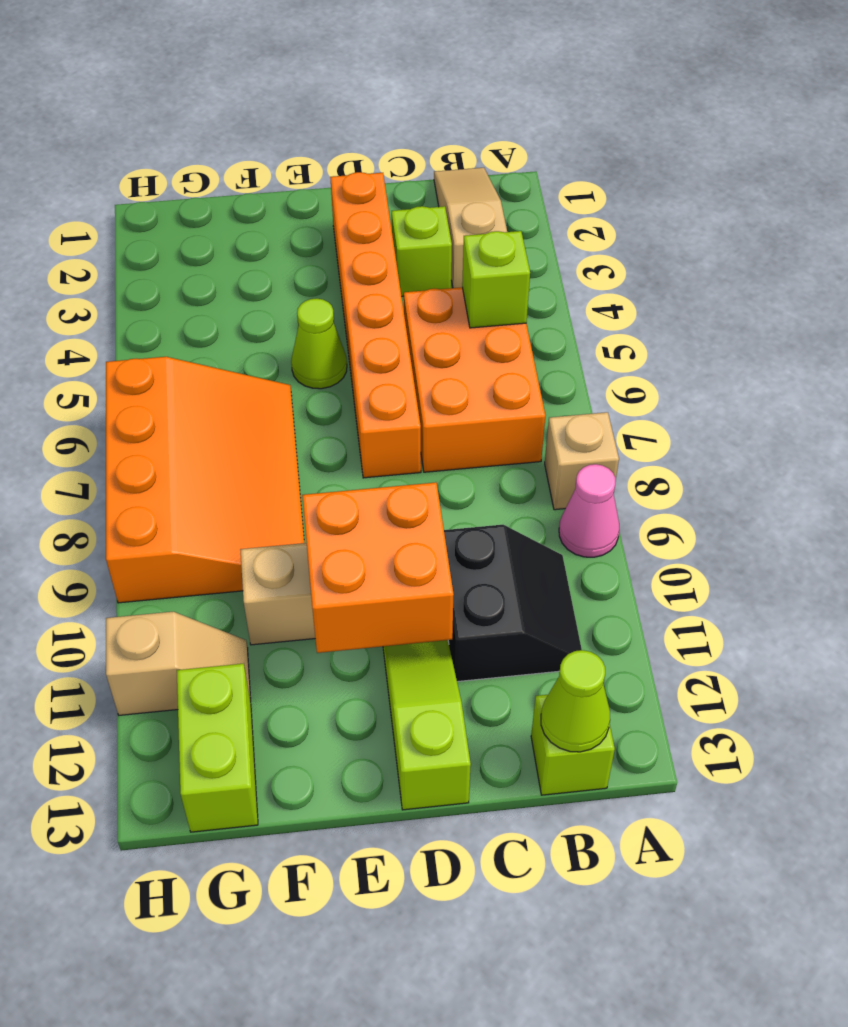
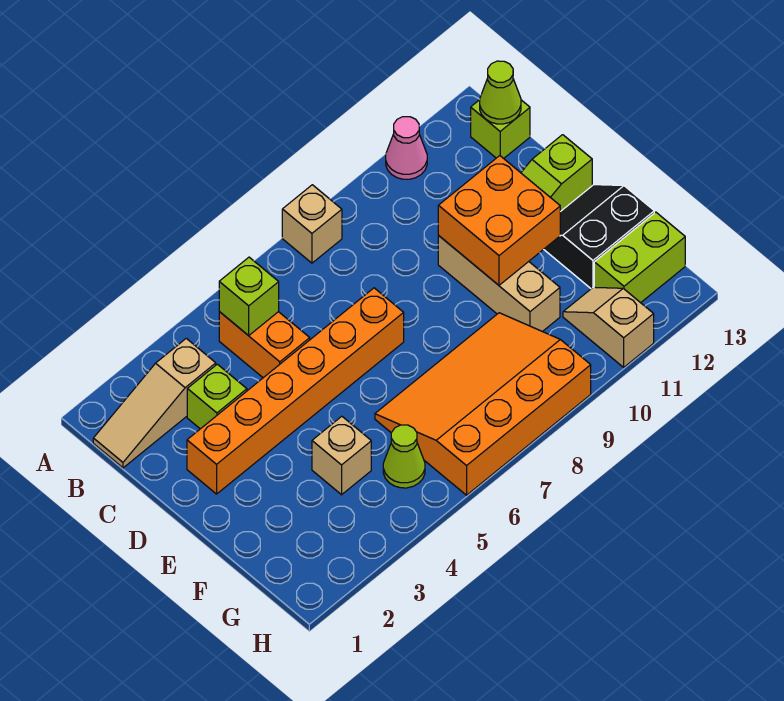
pink 1x1 cone [559,464,619,557] -> pink 1x1 cone moved to [386,117,427,179]
orange 2x3 brick [404,287,545,472] -> orange 1x2 brick [219,312,310,378]
black 2x2 slope [444,525,582,682] -> black 2x2 slope moved to [544,185,654,289]
lime 1x1 cone [291,299,347,389] -> lime 1x1 cone moved to [383,425,425,488]
none -> tan 1x1 brick [312,416,371,495]

